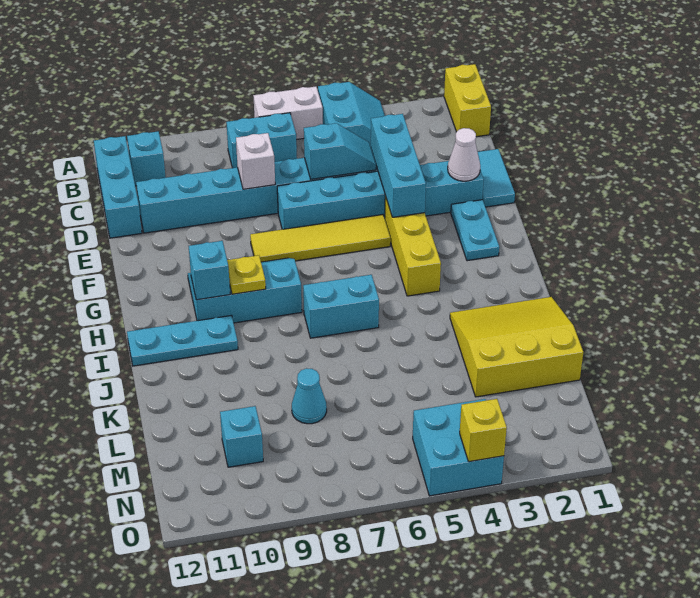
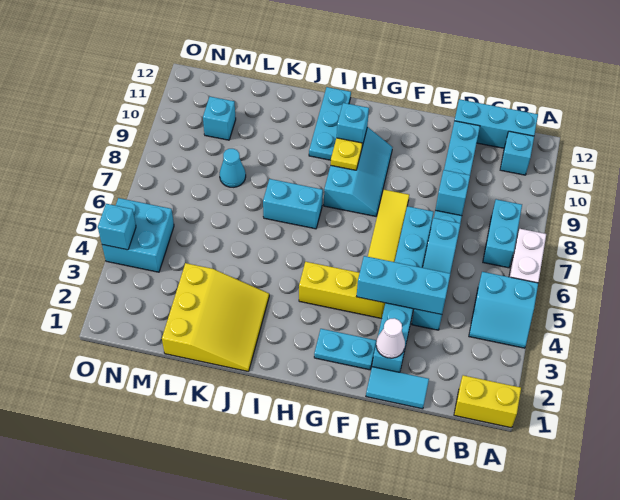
white 1x1 brick [236,133,275,189] -> cyan 1x1 brick [435,170,470,216]
cyan 1x2 brick [303,275,379,338] -> cyan 1x2 brick turned to [263,179,323,229]
yellow 1x1 brick [460,399,507,462] -> cyan 1x1 brick [98,204,136,250]

